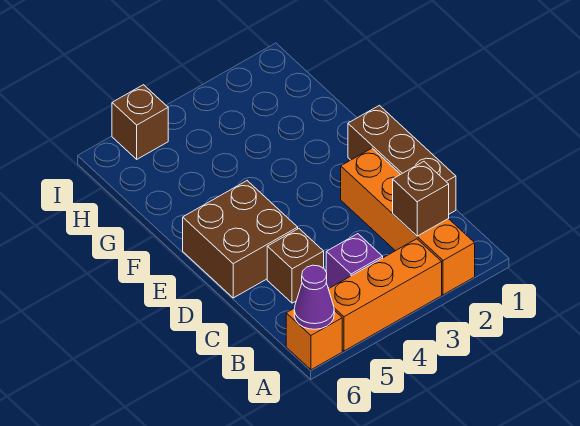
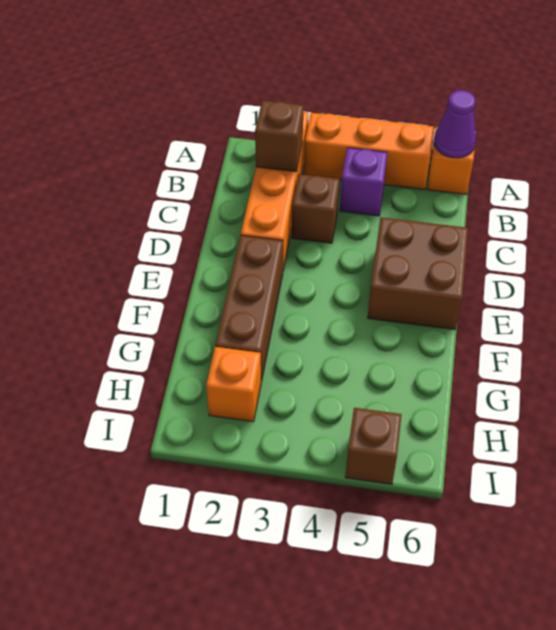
brown 1x3 brick [348,105,456,214] -> brown 1x3 brick moved to [215,235,283,381]
brown 1x1 brick [267,229,324,303] -> brown 1x1 brick moved to [292,174,339,243]
none -> orange 1x1 brick [206,347,261,422]

